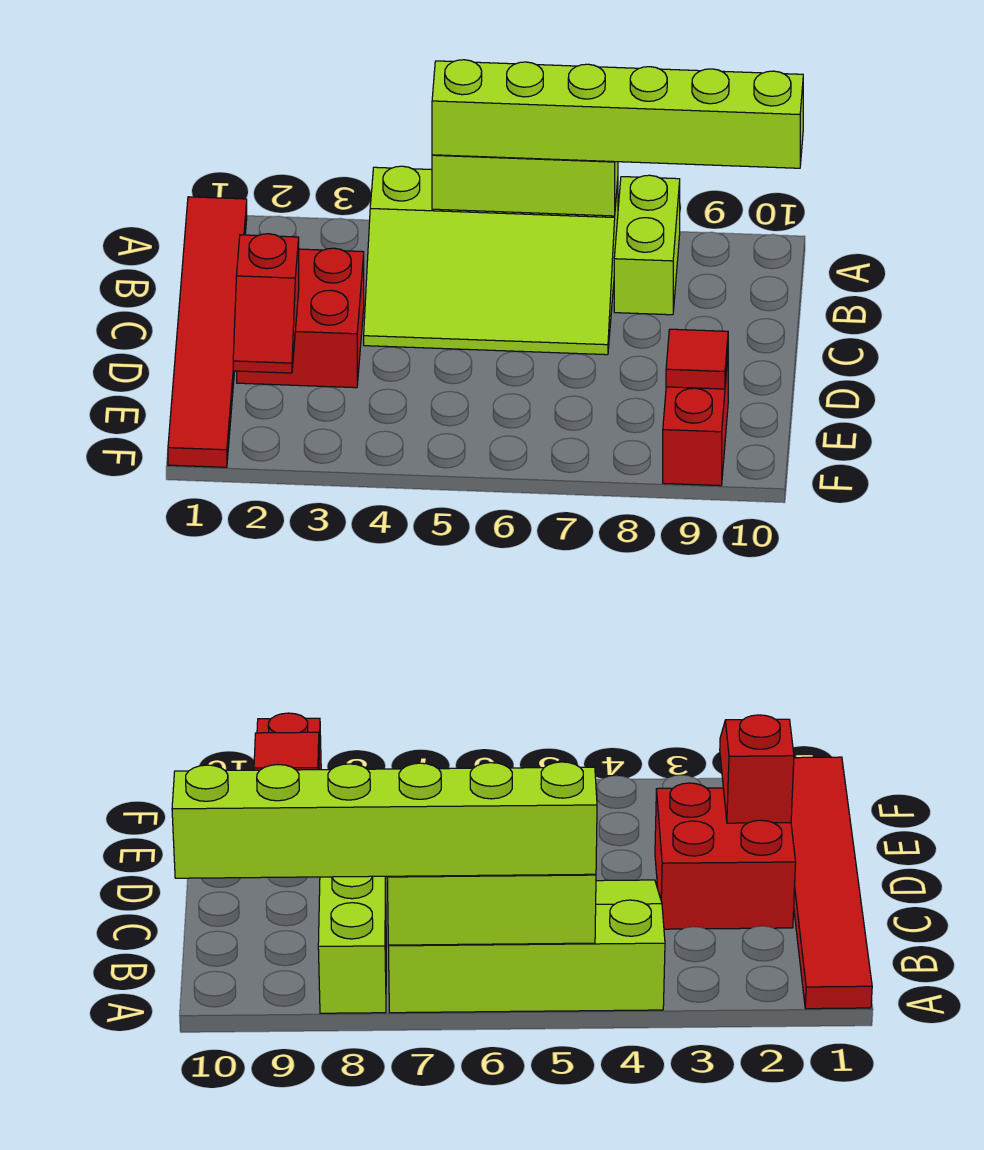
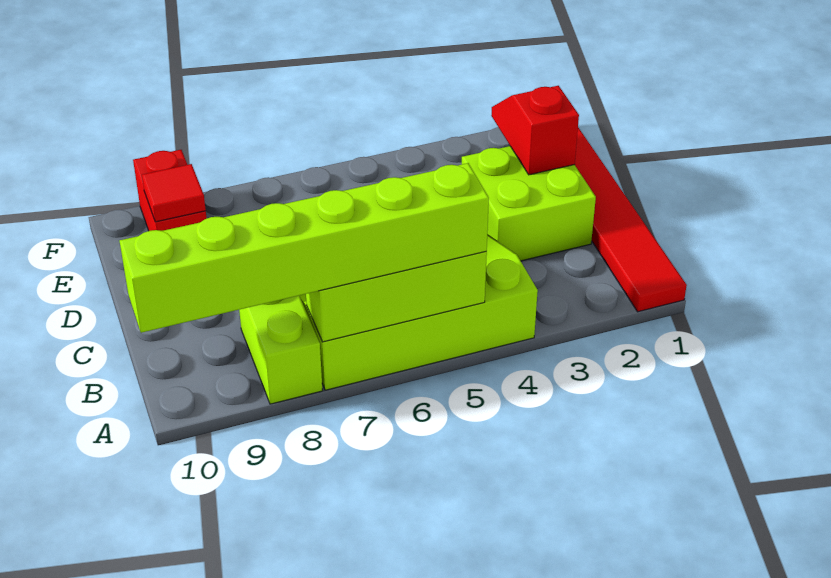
red 2x2 brick [237,248,364,388] -> lime 2x2 brick [462,146,596,261]

